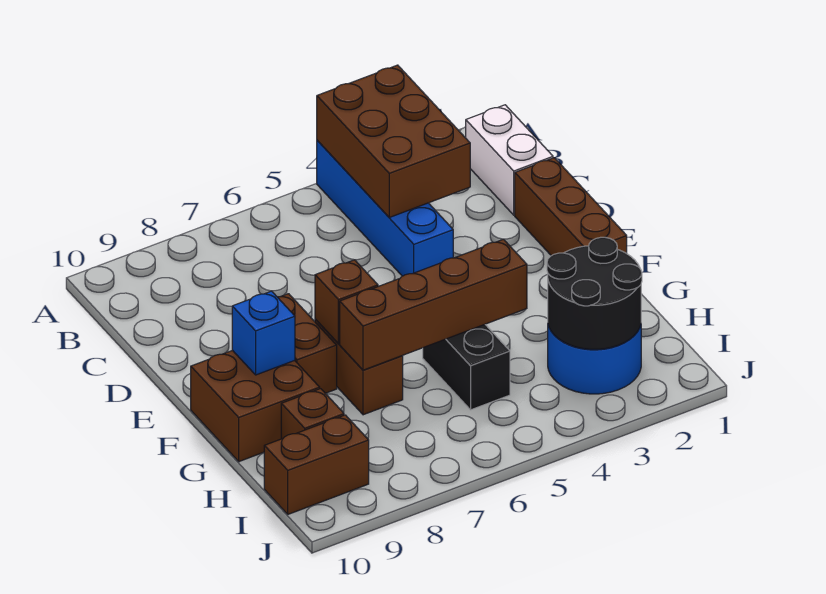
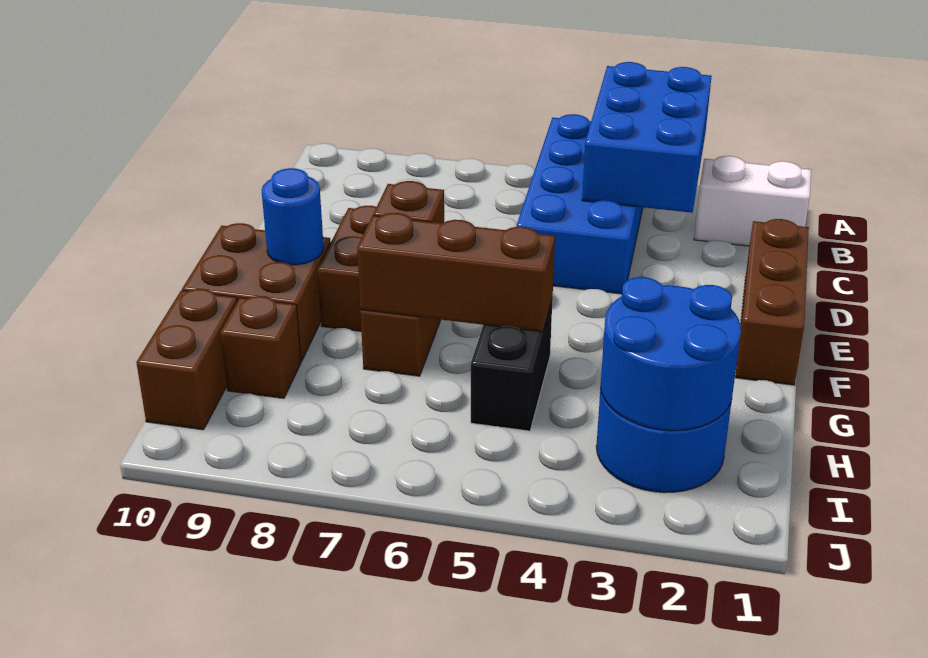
brown 2x3 brick [317,65,470,217] -> blue 2x3 brick [582,62,712,213]
blue 1x4 brick [317,140,453,276] -> blue 2x4 brick [517,114,643,294]
white 1x2 brick [466,105,553,215] -> white 1x2 brick turned to [694,156,811,246]
blue 1x1 brick [232,291,295,375] -> blue 1x1 round brick [262,168,324,265]
brown 1x4 brick [340,239,527,370] -> brown 1x3 brick [357,213,555,332]
black 2x2 round brick [547,237,642,349] -> blue 2x2 round brick [600,277,741,431]
brown 1x2 brick [264,415,369,514] -> brown 1x2 brick turned to [136,289,237,430]

